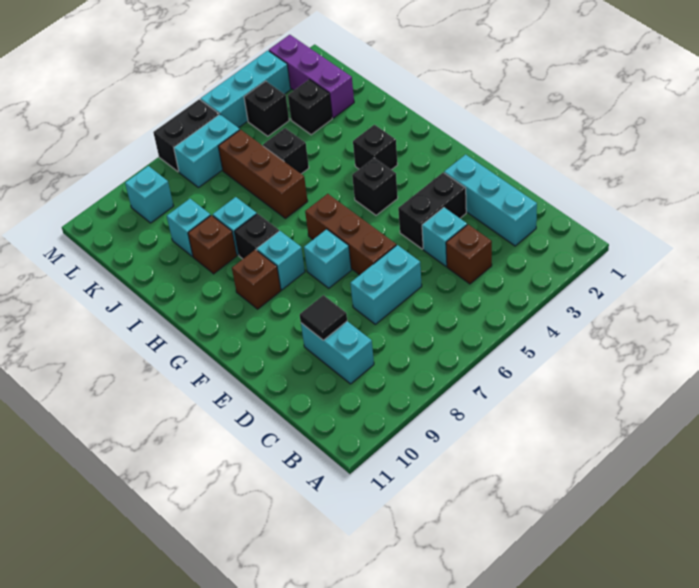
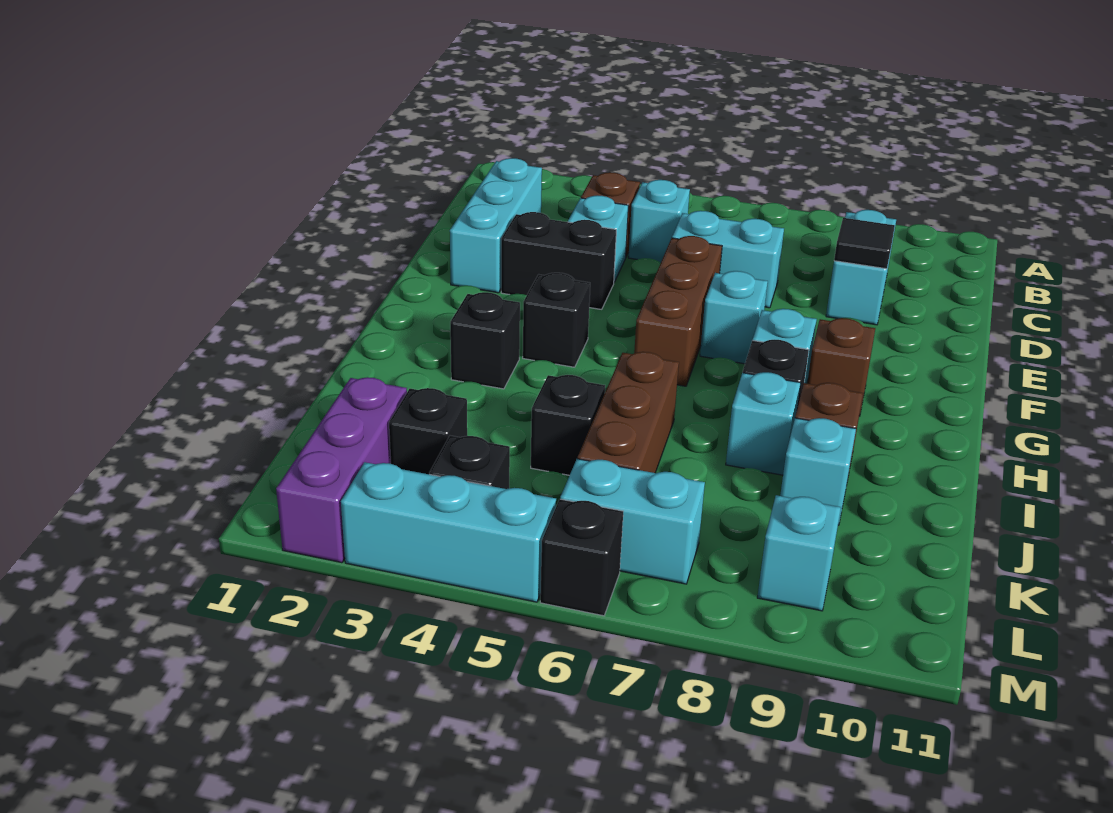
none -> cyan 1x1 brick [628,180,690,263]
black 1x2 brick [153,99,219,172] -> black 1x1 brick [540,499,623,616]

